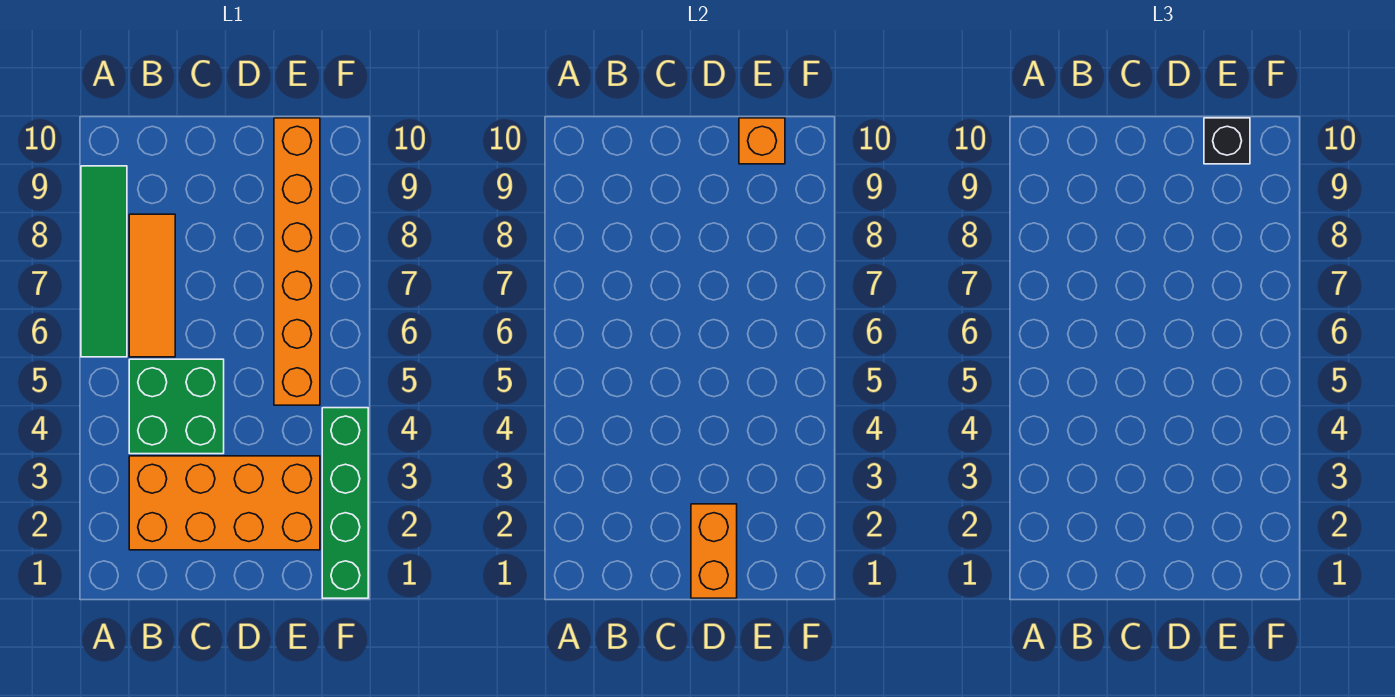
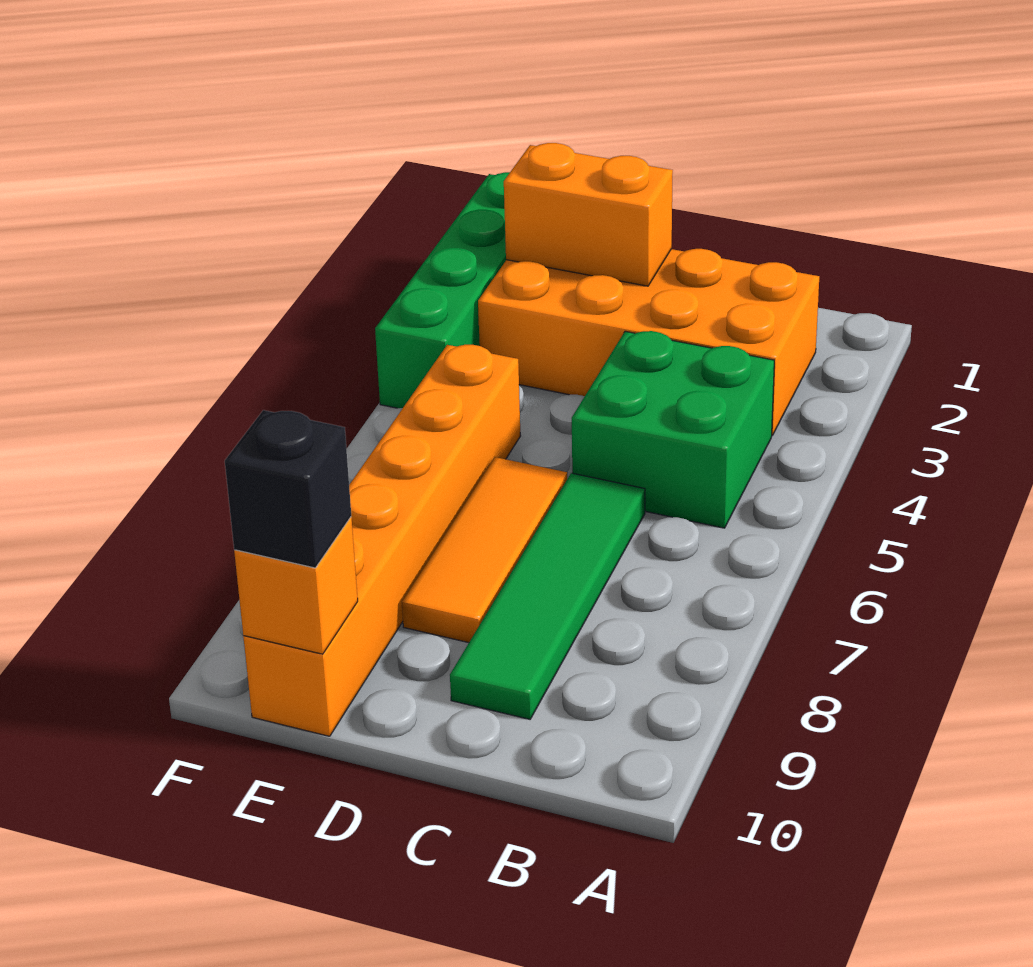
green 1x4 tile [81,166,127,357] -> green 1x4 tile moved to [450,473,645,719]
orange 1x3 tile [129,214,175,357] -> orange 1x3 tile moved to [402,457,567,643]
orange 1x2 brick [691,504,737,598] -> orange 1x2 brick turned to [504,143,673,286]

